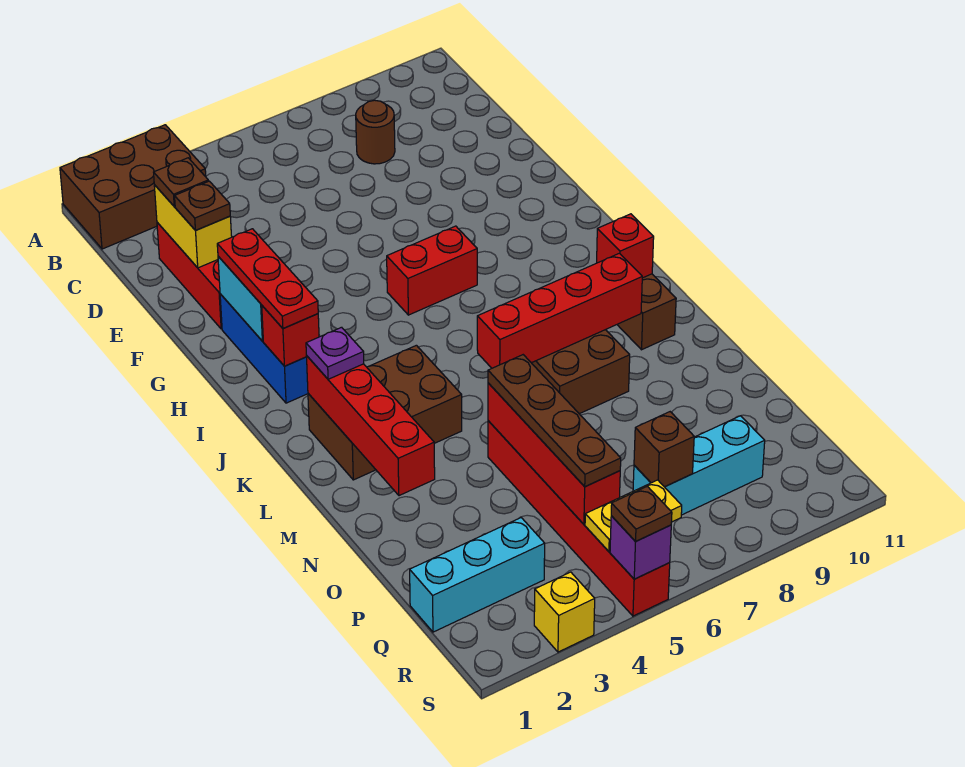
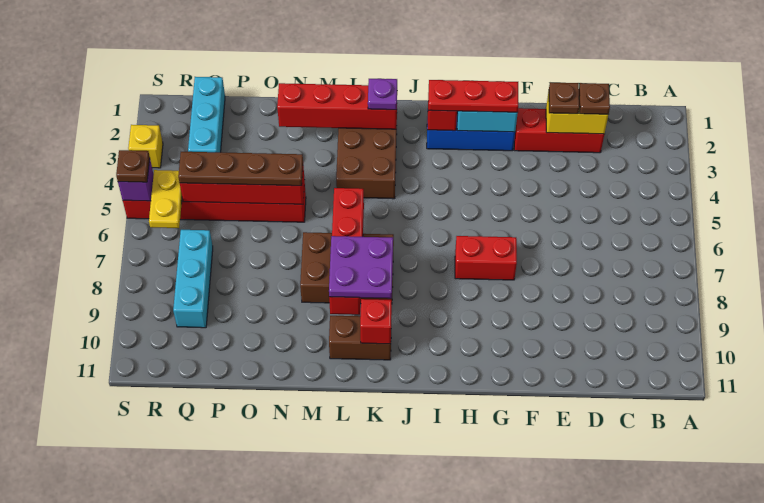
brown 2x3 brick [60,125,206,249] -> none
brown 1x1 round brick [356,100,395,164] -> none
red 1x2 brick [387,226,477,315] -> red 1x2 brick turned to [455,236,517,280]
none -> purple 2x2 plate [329,236,393,298]
brown 1x1 brick [634,412,694,487] -> none

